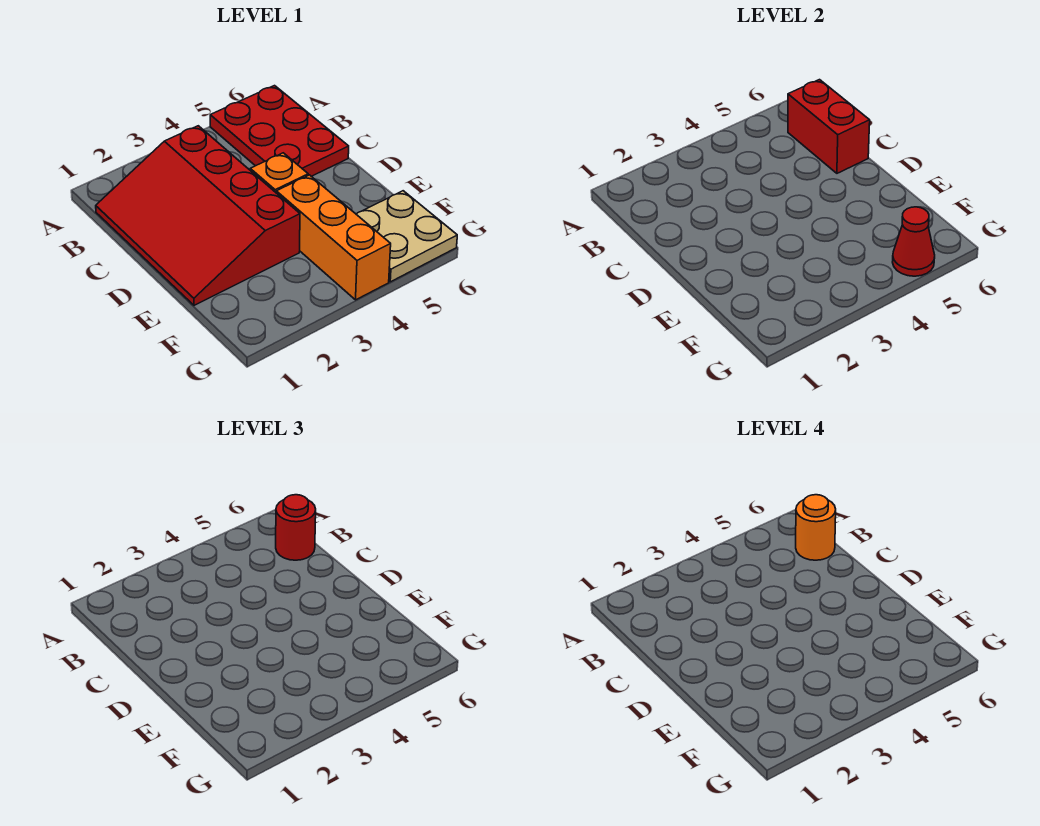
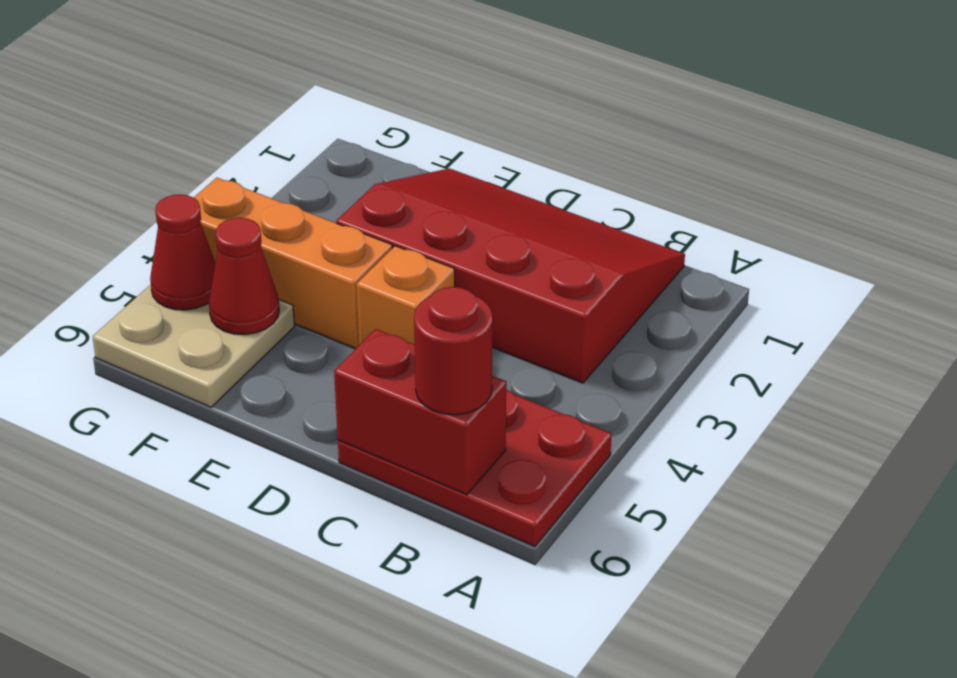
orange 1x1 round brick [796,495,836,560] -> none
none -> red 1x1 cone [209,218,279,334]

